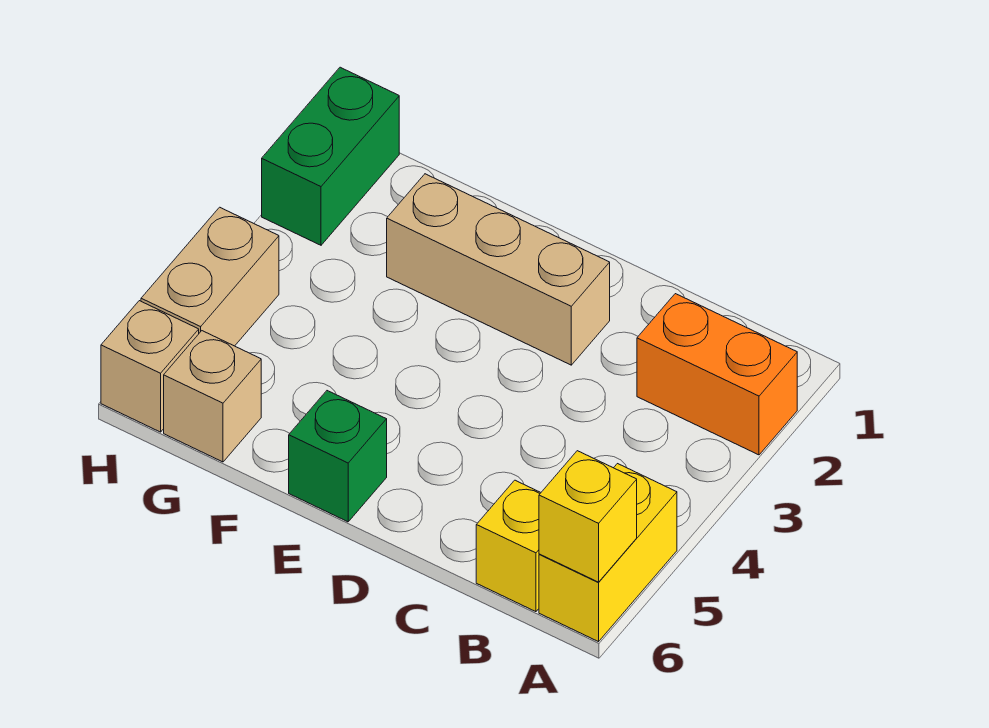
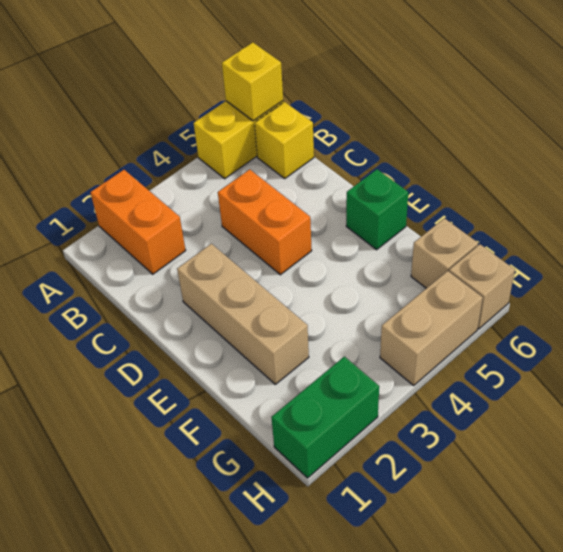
none -> orange 1x2 brick [218,169,312,275]

